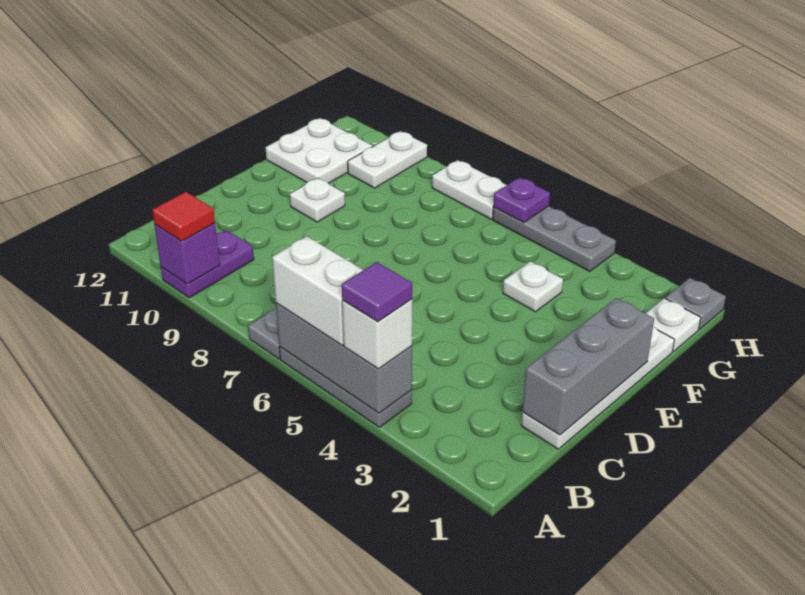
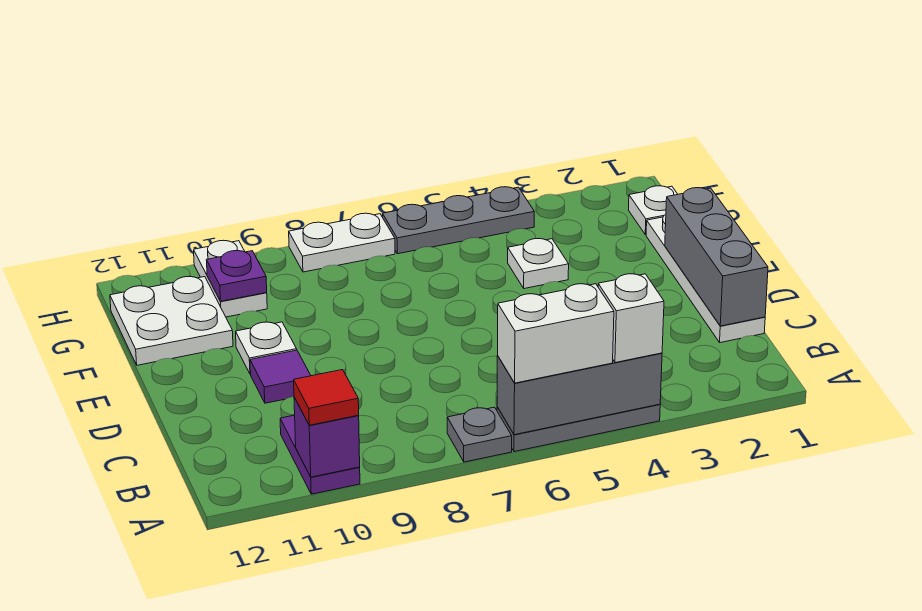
purple 1x1 tile [342,262,412,322] -> purple 1x1 tile moved to [250,350,311,403]
grey 1x1 plate [665,278,726,329] -> none
purple 1x1 plate [493,177,550,223] -> purple 1x1 plate moved to [207,251,267,301]

